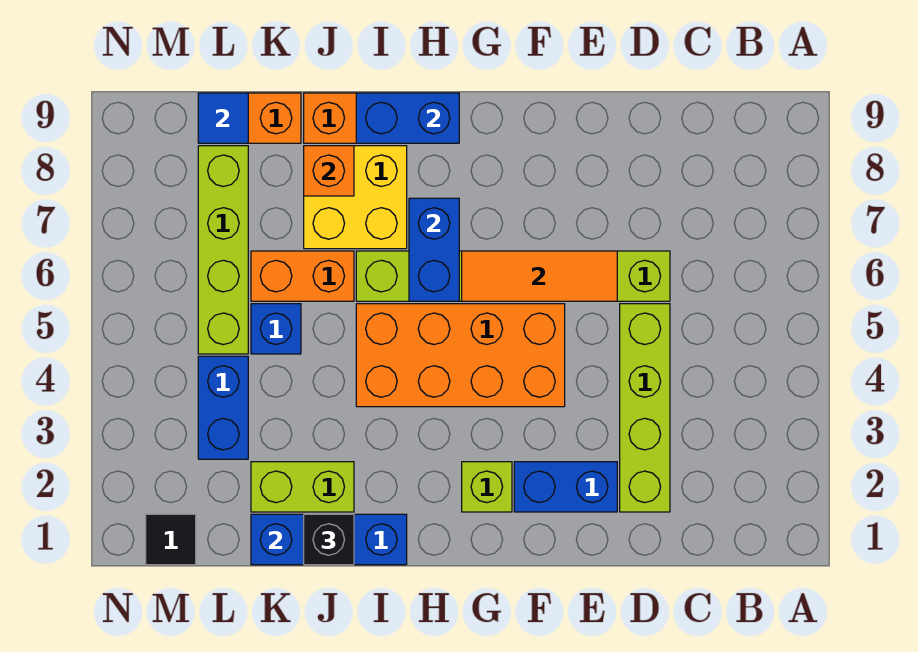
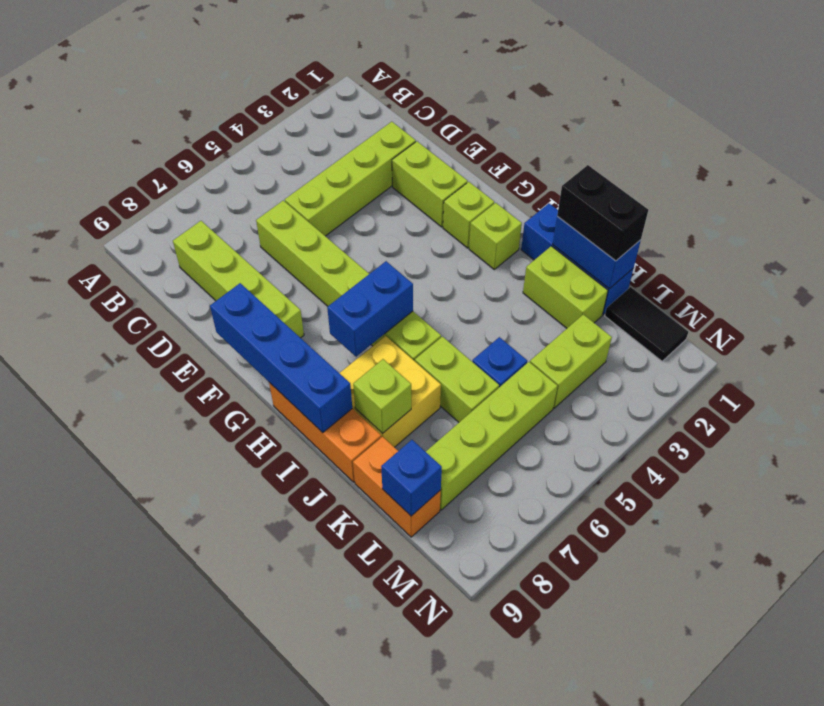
none -> lime 1x4 brick [173,221,304,338]
blue 1x2 brick [514,462,617,512] -> lime 1x2 brick [392,141,468,227]
orange 1x3 tile [462,251,617,301] -> none
orange 2x4 brick [356,304,565,407] -> none
none -> lime 1x1 brick [469,203,522,269]
blue 1x2 brick [356,93,459,143] -> blue 1x4 brick [210,283,352,433]
black 1x1 brick [304,514,354,565] -> black 1x2 brick [557,165,648,261]
orange 1x2 brick [251,251,354,301] -> lime 1x2 brick [415,337,499,422]
orange 1x1 brick [304,146,354,196] -> lime 1x1 brick [353,359,411,434]
blue 1x2 brick [198,356,248,459] -> lime 1x2 brick [530,314,612,408]
blue 1x1 tile [198,93,248,143] -> blue 1x1 brick [381,440,442,516]
black 1x1 tile [146,514,196,565] -> black 1x2 tile [605,287,688,361]

